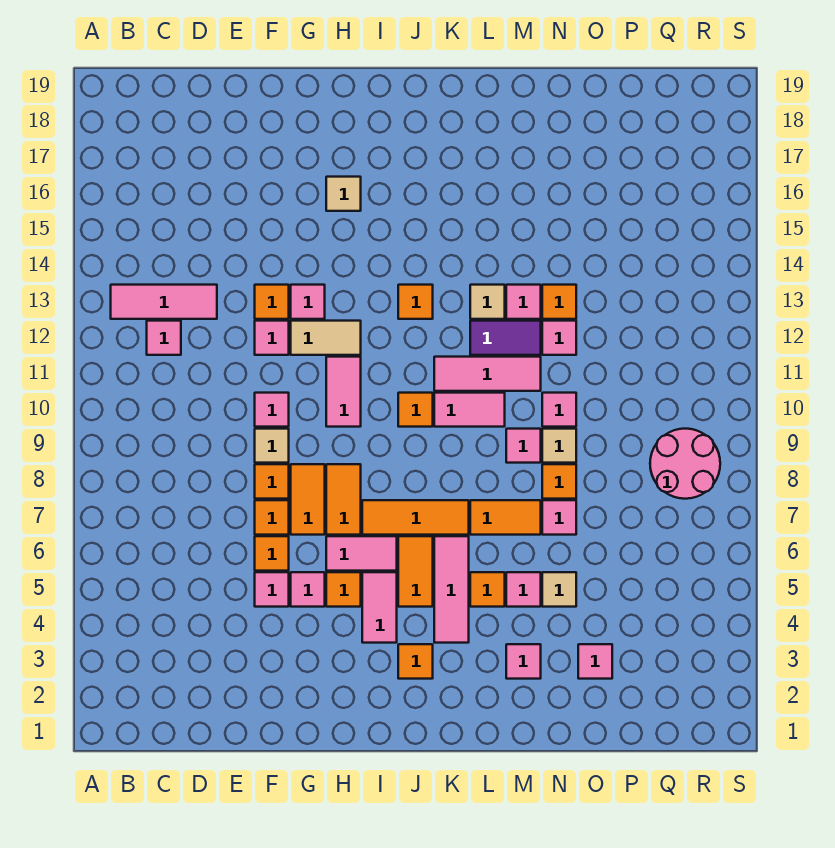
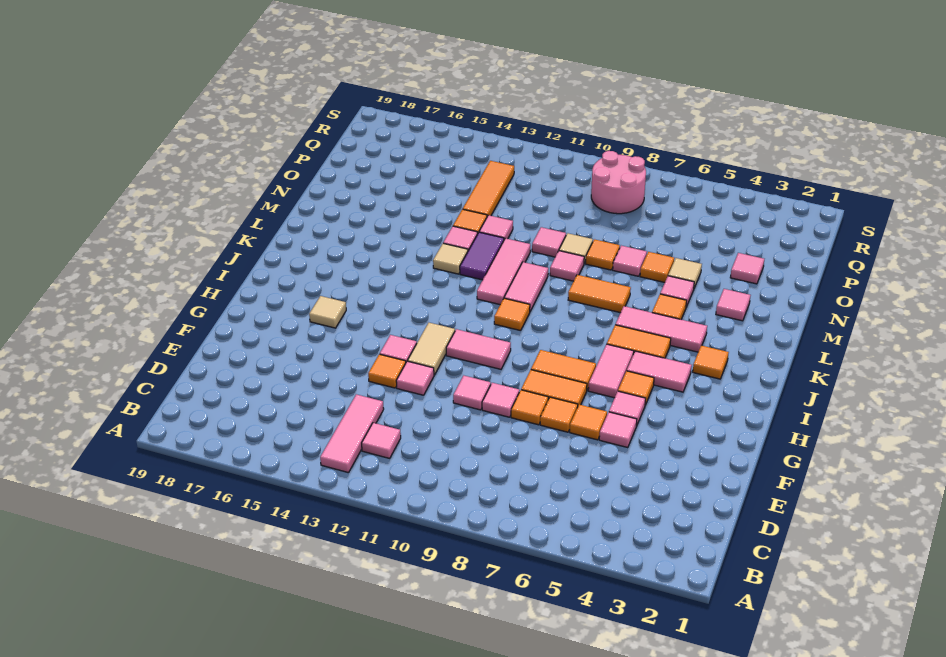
tan 1x1 tile [255,429,289,463] -> pink 1x1 tile [482,383,519,417]
orange 1x3 tile [362,500,469,535] -> orange 1x3 tile moved to [463,161,514,216]
orange 1x1 tile [398,285,433,319] -> orange 1x1 tile moved to [640,252,674,282]
orange 1x2 tile [470,500,541,535] -> orange 1x2 tile turned to [568,275,631,313]

